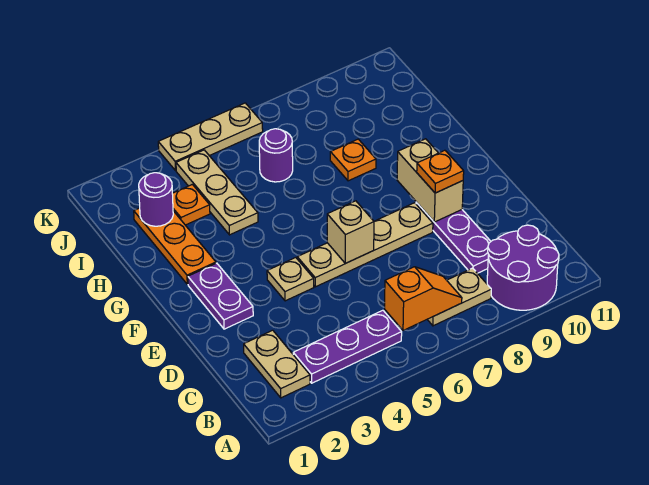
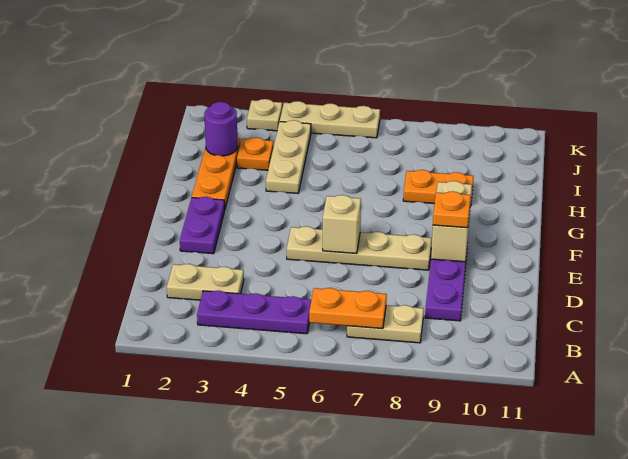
purple 2x2 round brick [487,225,559,310] -> none
tan 1x2 plate [244,330,310,398] -> tan 1x2 plate turned to [167,264,244,300]
orange 1x2 slope [385,267,462,330] -> orange 1x2 plate [309,288,387,329]
tan 1x1 plate [267,258,314,301] -> tan 1x1 plate moved to [247,99,282,131]
orange 1x1 plate [330,139,376,181] -> orange 1x2 plate [403,170,474,204]
purple 1x1 round brick [259,129,293,182] -> none

